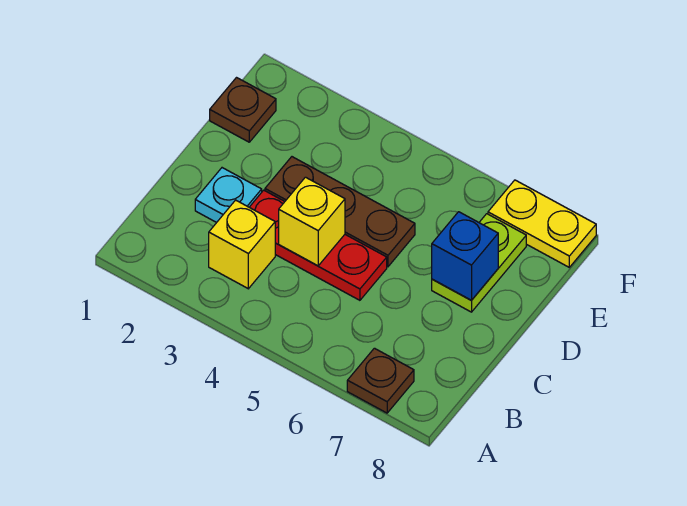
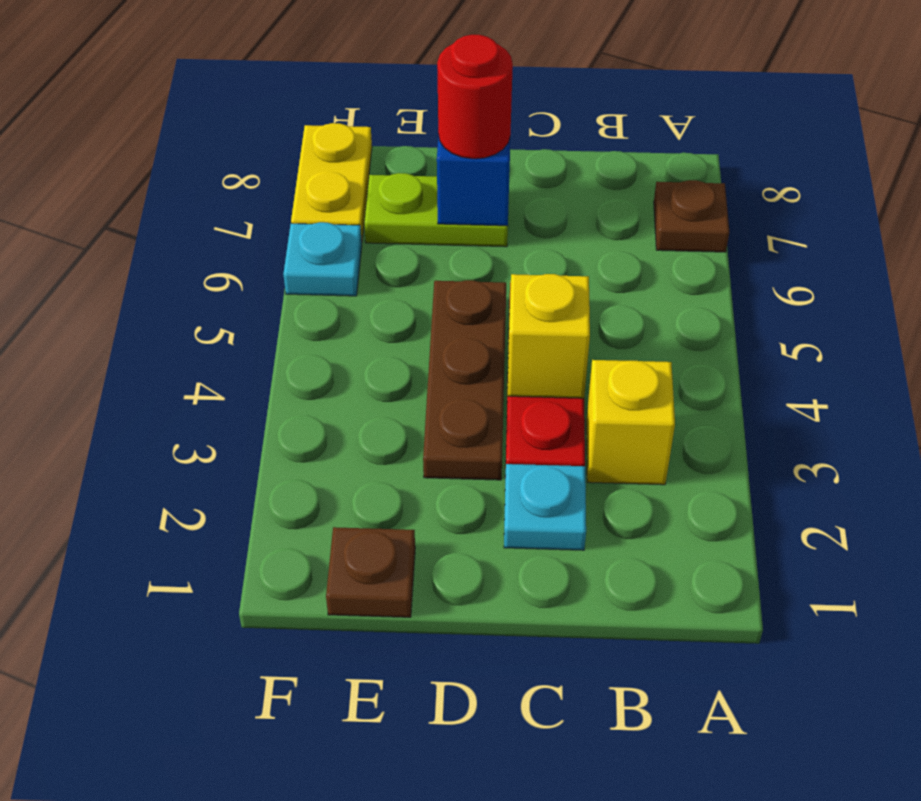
none -> red 1x1 round brick [437,35,513,159]
none -> cyan 1x1 plate [283,222,362,296]

